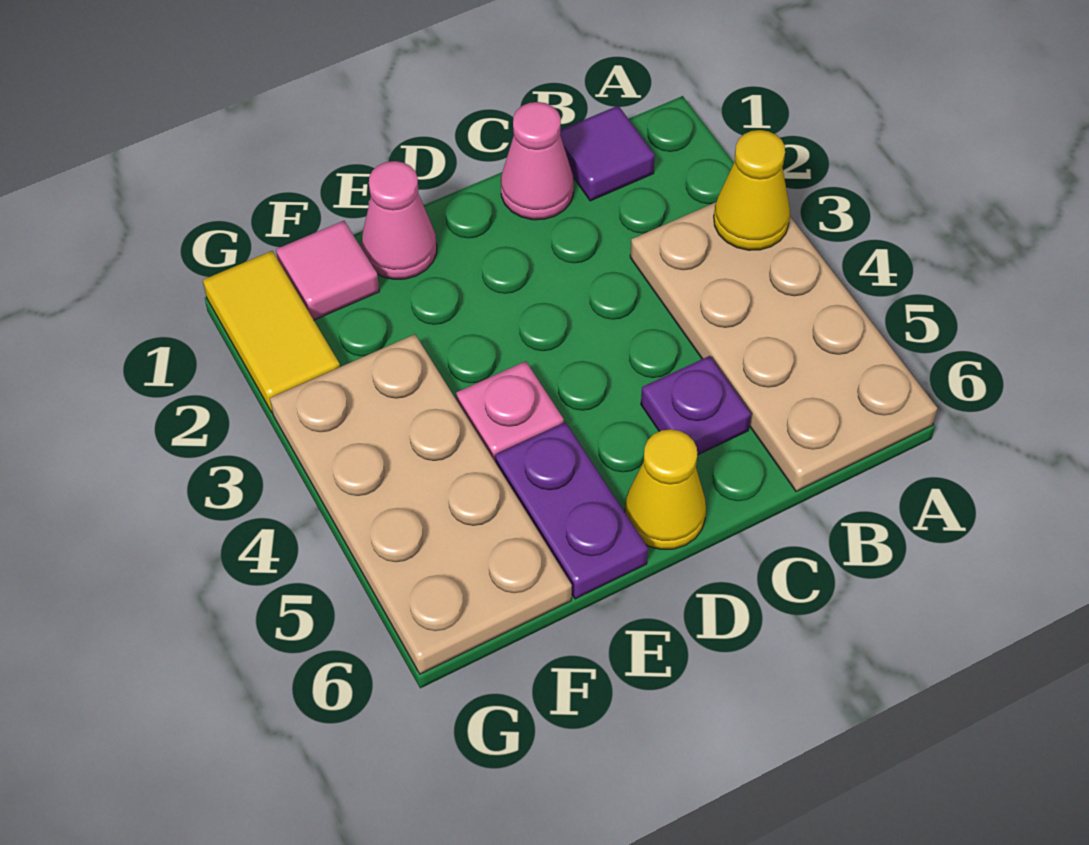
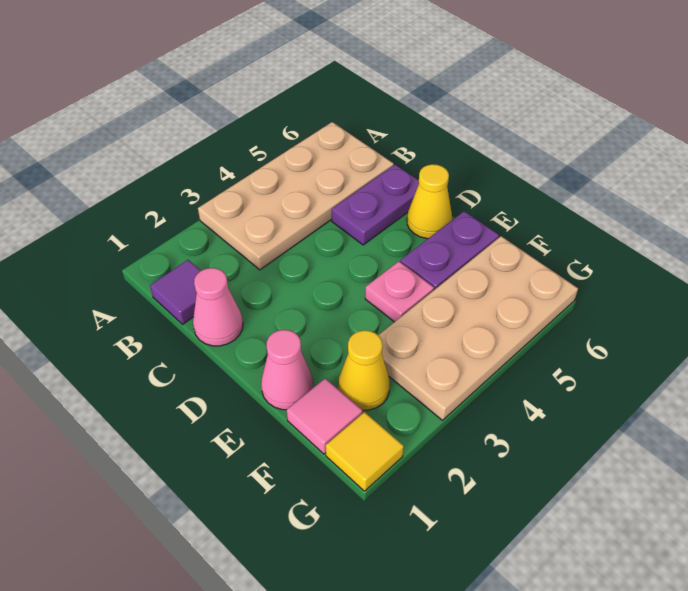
yellow 1x1 cone [714,130,790,250] -> yellow 1x1 cone moved to [338,330,390,410]
purple 1x1 plate [641,356,751,455] -> purple 1x2 plate [332,165,419,245]
yellow 1x2 tile [203,251,340,412] -> yellow 1x1 tile [326,412,404,491]

